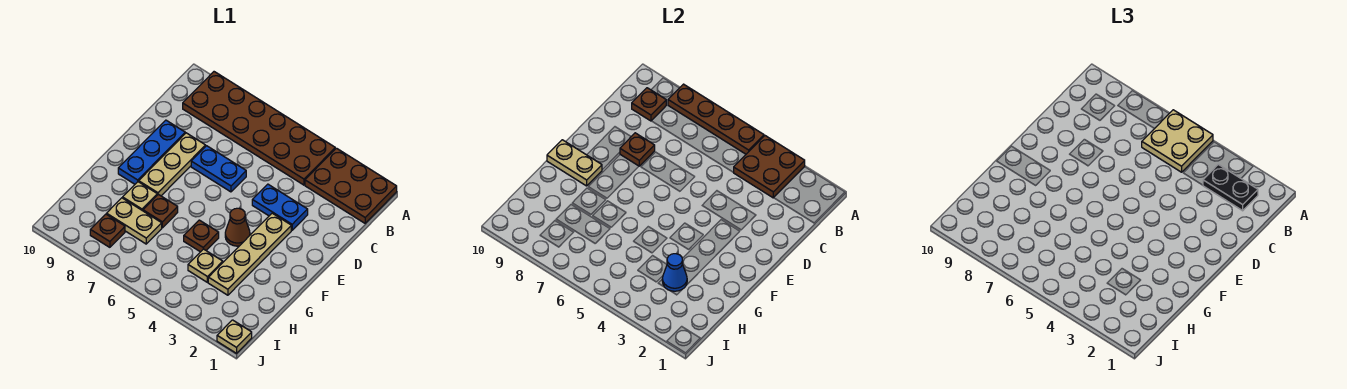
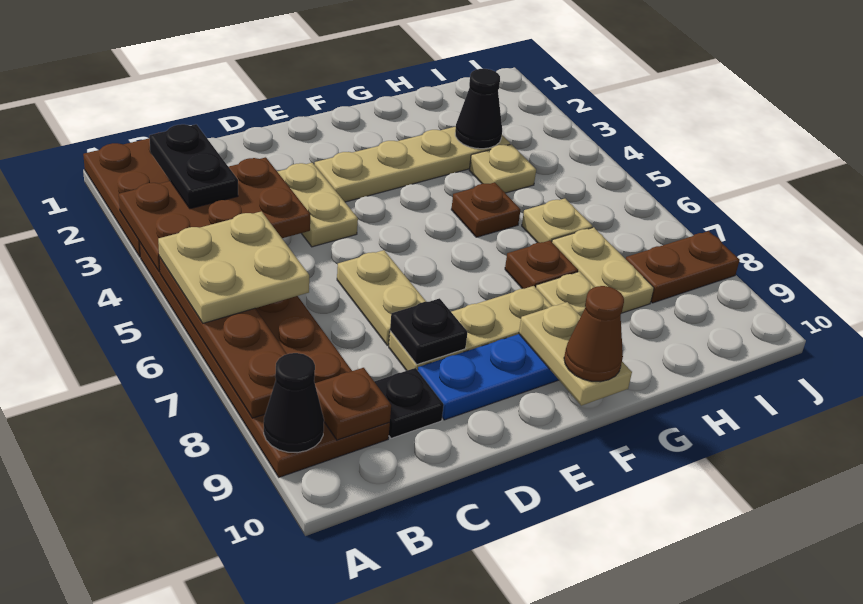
brown 2x2 plate [733,136,805,198] -> brown 2x3 plate [119,157,310,272]
none -> black 1x1 cone [264,353,324,453]
none -> black 1x1 plate [374,368,444,438]
blue 1x2 plate [252,184,308,230] -> tan 1x2 plate [277,163,358,247]
blue 1x2 plate [191,146,246,192] -> tan 1x2 plate [337,250,426,345]
brown 1x1 plate [620,133,655,166] -> black 1x1 plate [390,298,468,364]
brown 1x1 cone [225,208,250,246] -> brown 1x1 cone moved to [564,286,624,382]
blue 1x1 cone [662,254,687,291] -> black 1x1 cone [455,69,502,149]
brown 1x1 plate [90,214,125,247] -> brown 1x2 plate [626,231,740,303]
tan 1x1 plate [217,320,252,353] -> tan 1x1 plate moved to [522,199,592,243]

